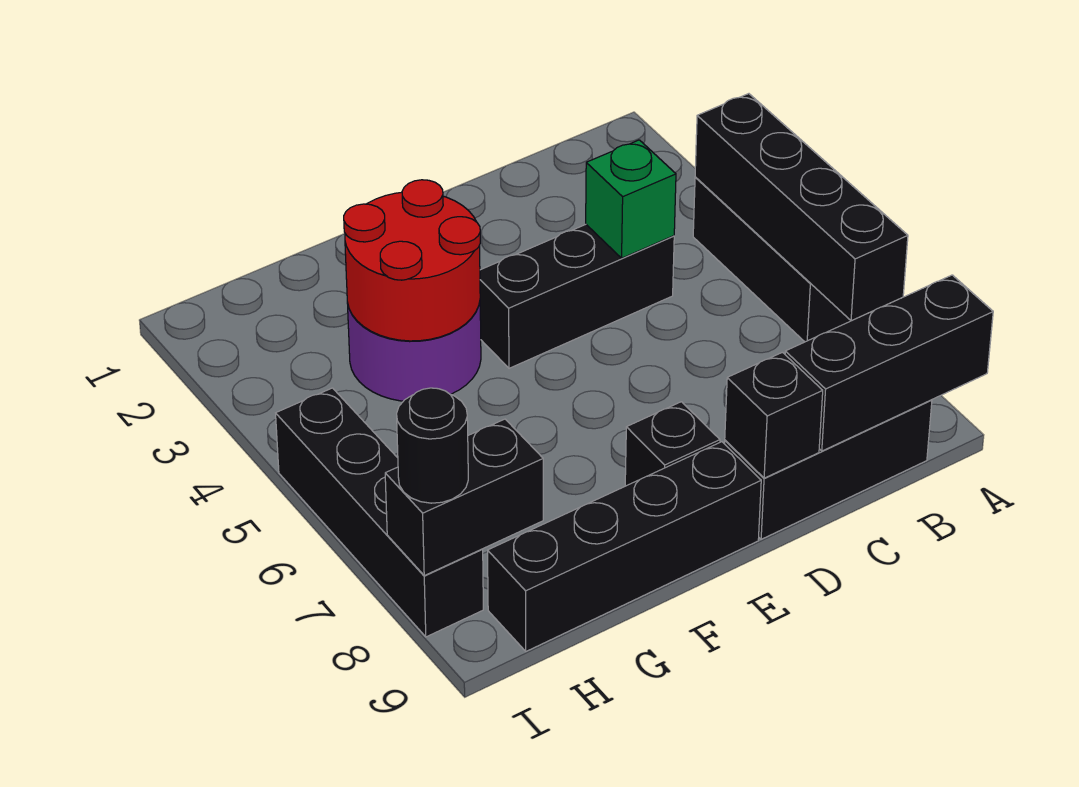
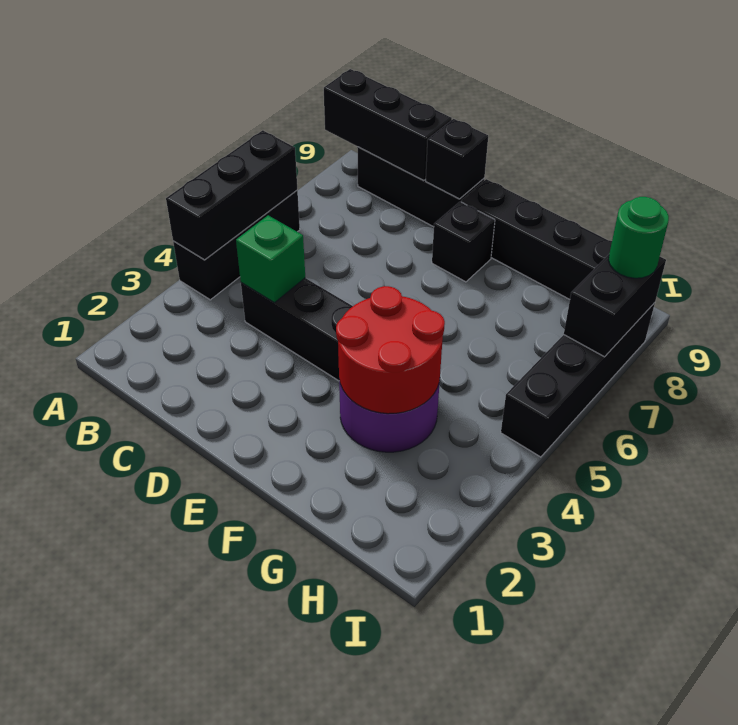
black 1x4 brick [695,94,908,321] -> black 1x3 brick [166,130,297,260]
black 1x2 brick [385,419,543,576] -> black 1x2 brick turned to [564,255,666,357]
black 1x1 round brick [397,388,468,503] -> green 1x1 round brick [608,197,669,278]

